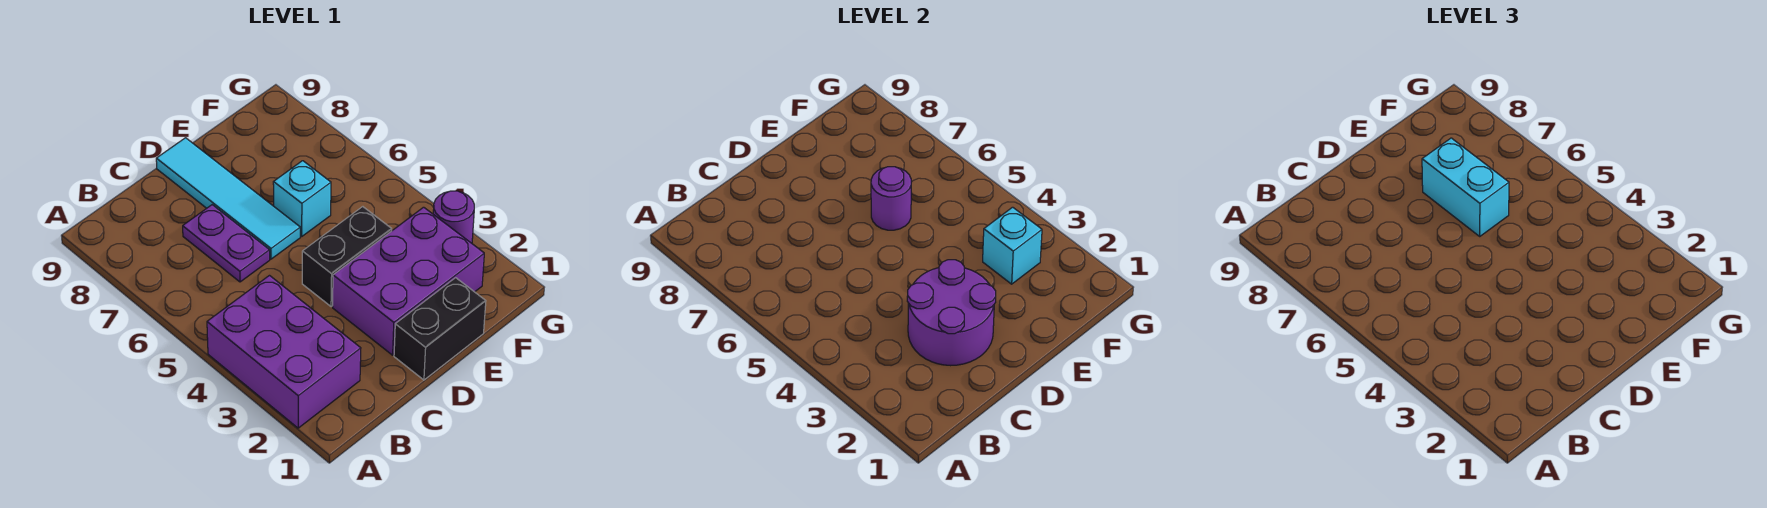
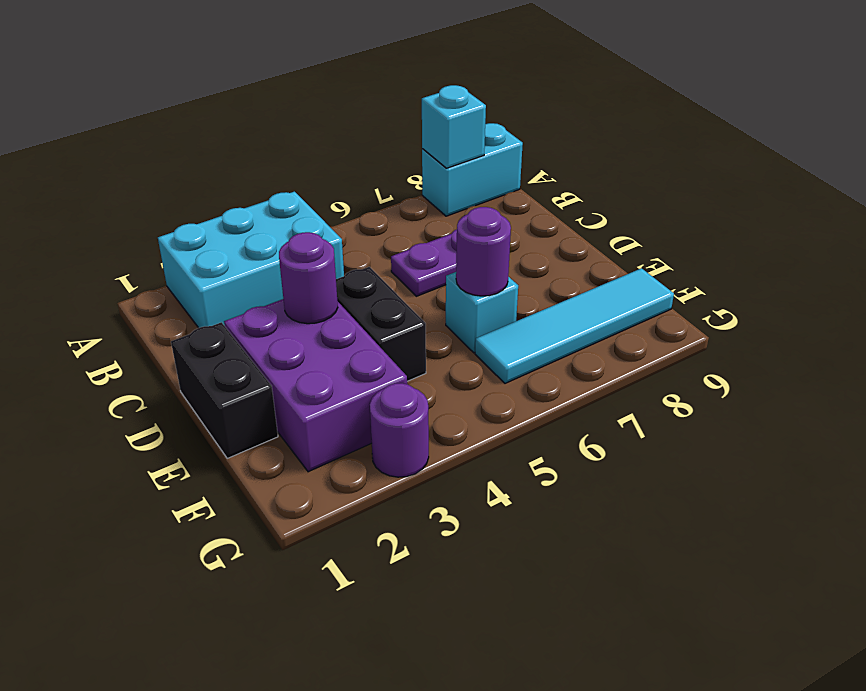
purple 2x3 brick [207,276,361,428] -> cyan 2x3 brick [158,192,344,328]
purple 2x2 round brick [907,260,996,366] -> purple 1x1 round brick [279,232,338,324]
cyan 1x4 tile [156,138,300,259] -> cyan 1x4 tile moved to [475,268,674,383]
cyan 1x2 brick [1422,138,1509,236] -> cyan 1x2 brick moved to [422,123,523,216]
cyan 1x1 brick [983,207,1042,284] -> cyan 1x1 brick moved to [422,85,486,168]

